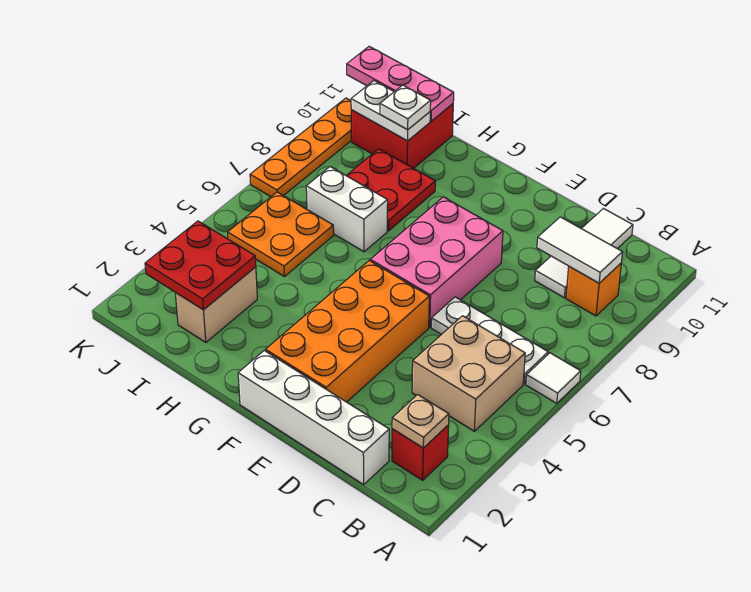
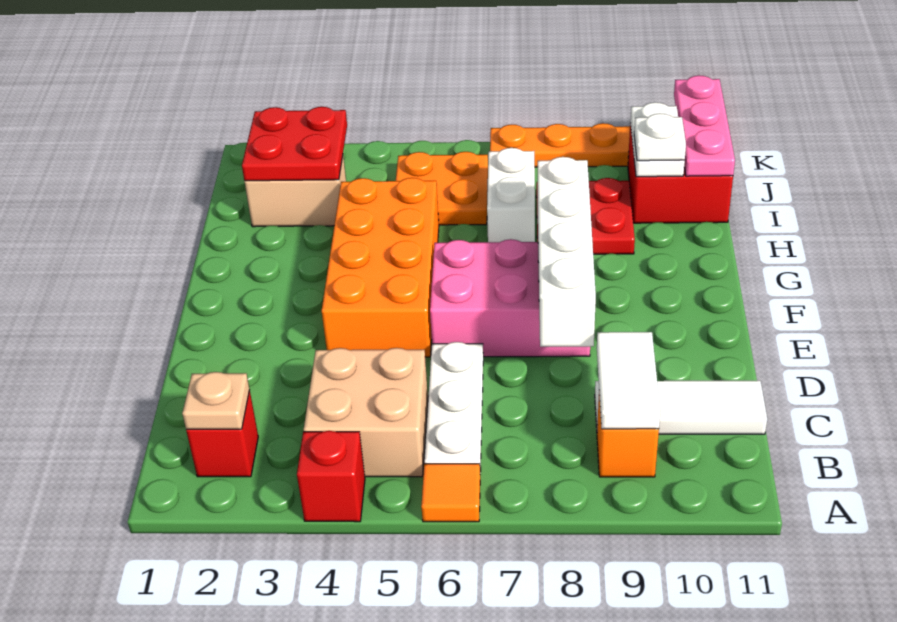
none -> red 1x1 brick [297,431,365,522]
white 1x1 tile [526,353,581,403] -> orange 1x1 tile [421,464,480,522]
white 1x4 brick [238,351,389,485] -> white 1x4 brick moved to [538,157,596,347]
orange 2x4 brick [266,261,429,402] -> orange 2x4 brick turned to [322,178,439,357]

